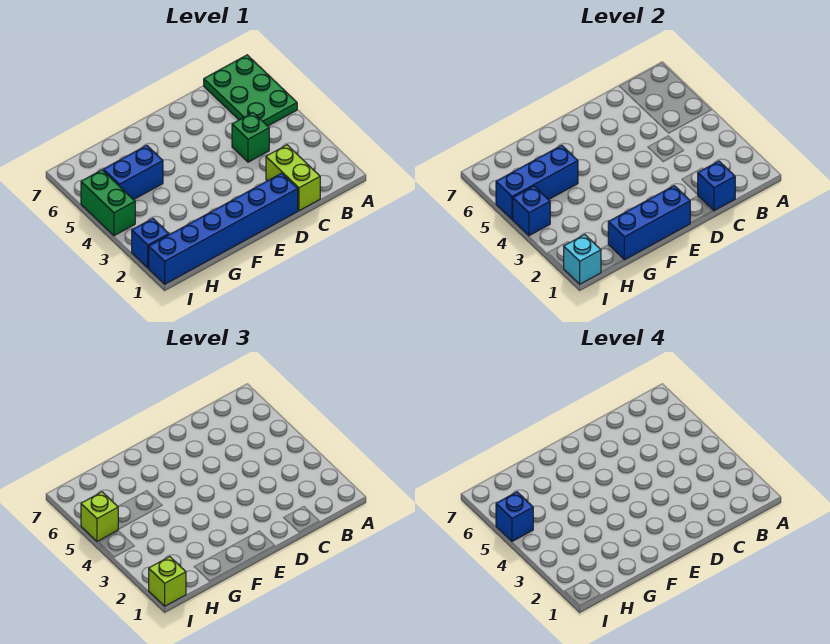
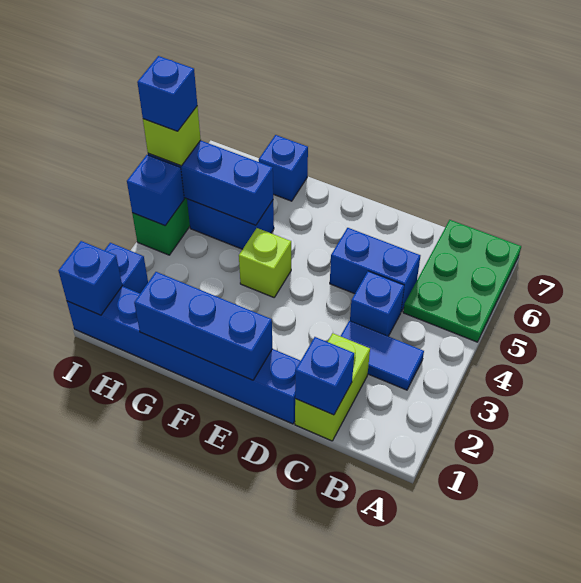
none -> blue 1x2 tile [341,321,424,390]
green 1x1 brick [232,113,269,162] -> blue 1x1 brick [350,271,404,336]
none -> blue 1x2 brick [330,228,421,312]
none -> blue 1x1 brick [259,135,308,201]
cyan 1x1 brick [563,235,601,284] -> blue 1x1 brick [58,241,122,315]
lime 1x1 brick [149,557,186,606] -> lime 1x1 brick moved to [239,228,291,297]

